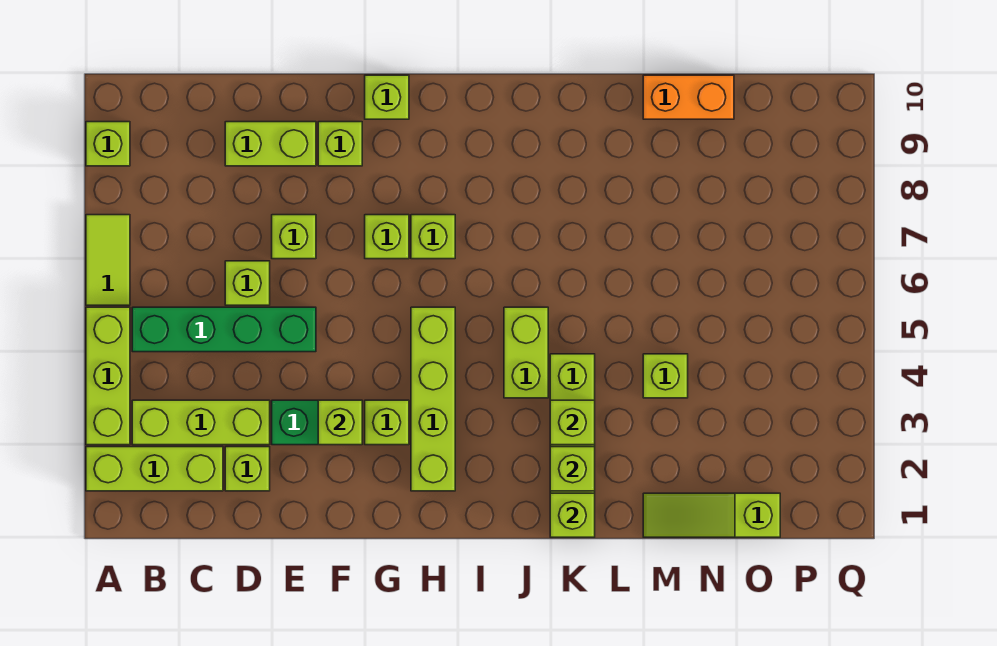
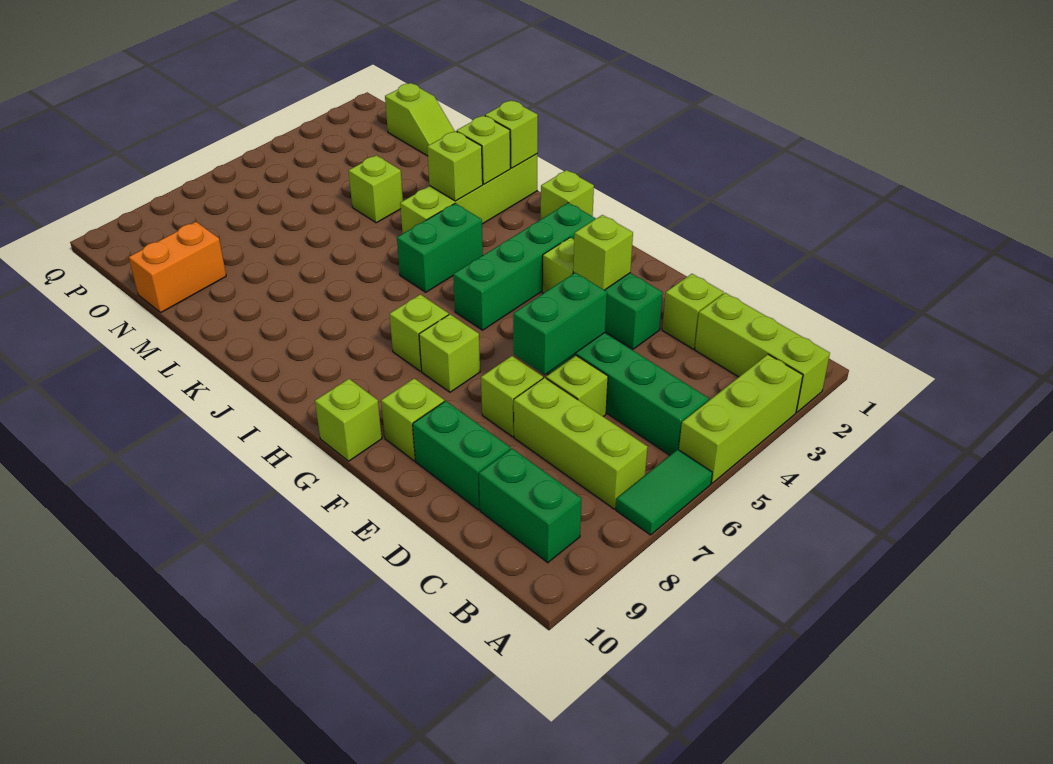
lime 1x2 tile [86,215,130,305] -> green 1x2 tile [616,449,712,535]
lime 1x1 brick [86,122,130,166] -> lime 1x1 brick moved to [541,170,594,219]
lime 1x3 brick [132,400,270,445] -> lime 1x3 brick moved to [514,378,647,509]
none -> green 1x2 brick [479,449,582,563]
lime 1x2 brick [225,122,316,166] -> green 1x2 brick [413,401,510,510]
none -> green 1x2 brick [513,273,607,375]
lime 1x4 brick [411,307,455,491] -> green 1x4 brick [453,203,596,330]
lime 1x2 brick [504,307,548,398] -> green 1x2 brick [397,203,483,292]
lime 1x3 slope [643,493,780,537] -> lime 1x2 slope [385,83,454,156]
orange 1x2 brick [643,75,734,119] -> orange 1x2 brick turned to [129,222,226,312]

